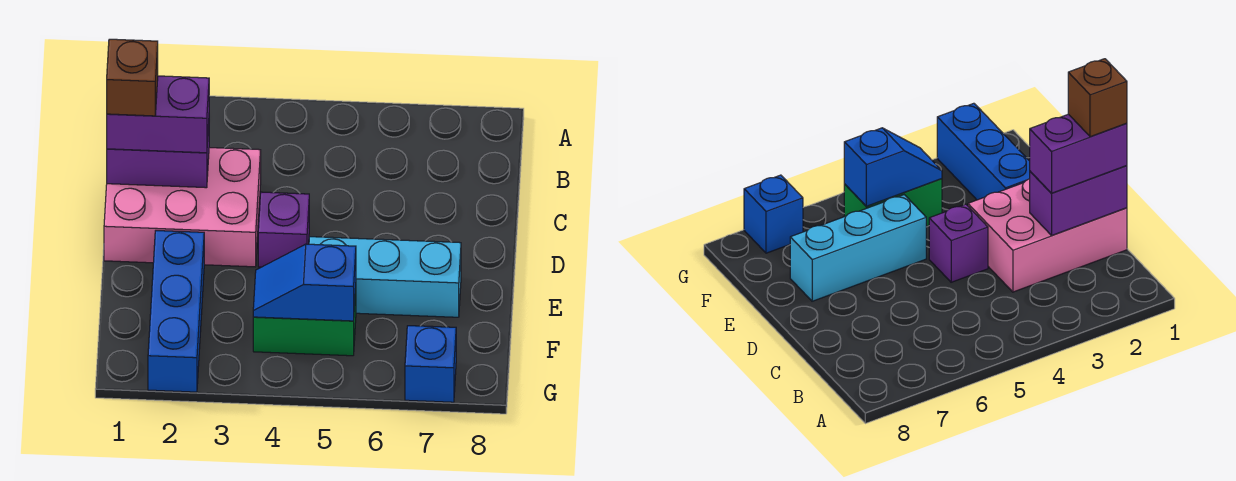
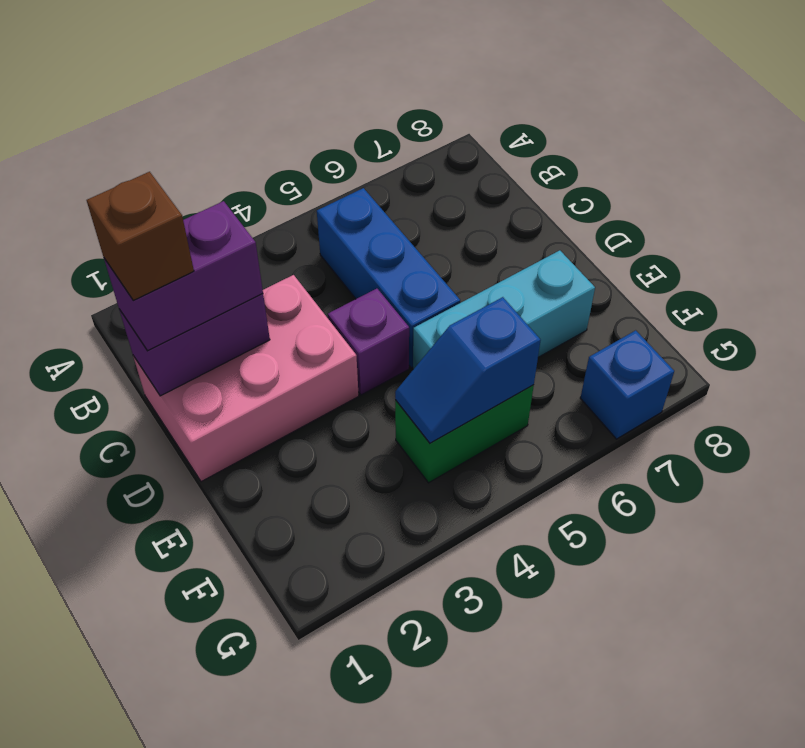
blue 1x3 brick [148,231,204,392] -> blue 1x3 brick moved to [317,188,460,368]

